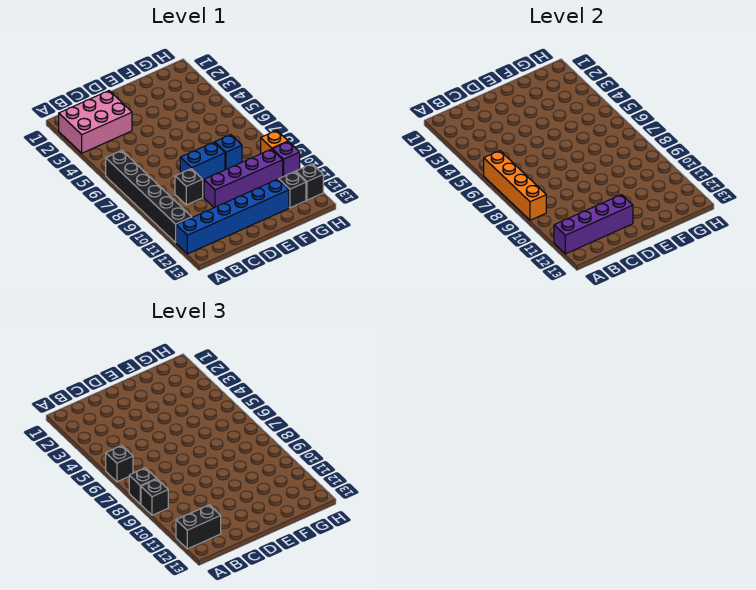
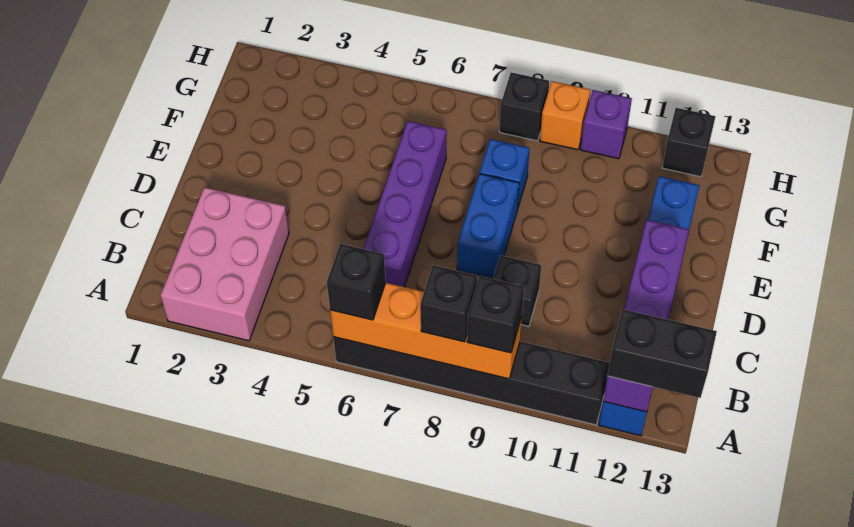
black 1x2 brick [176,505,221,549] -> black 1x2 brick turned to [607,309,717,398]
purple 1x4 brick [204,149,283,208] -> purple 1x4 brick moved to [364,121,446,287]
black 1x1 brick [279,172,306,208] -> black 1x1 brick moved to [500,73,549,141]

